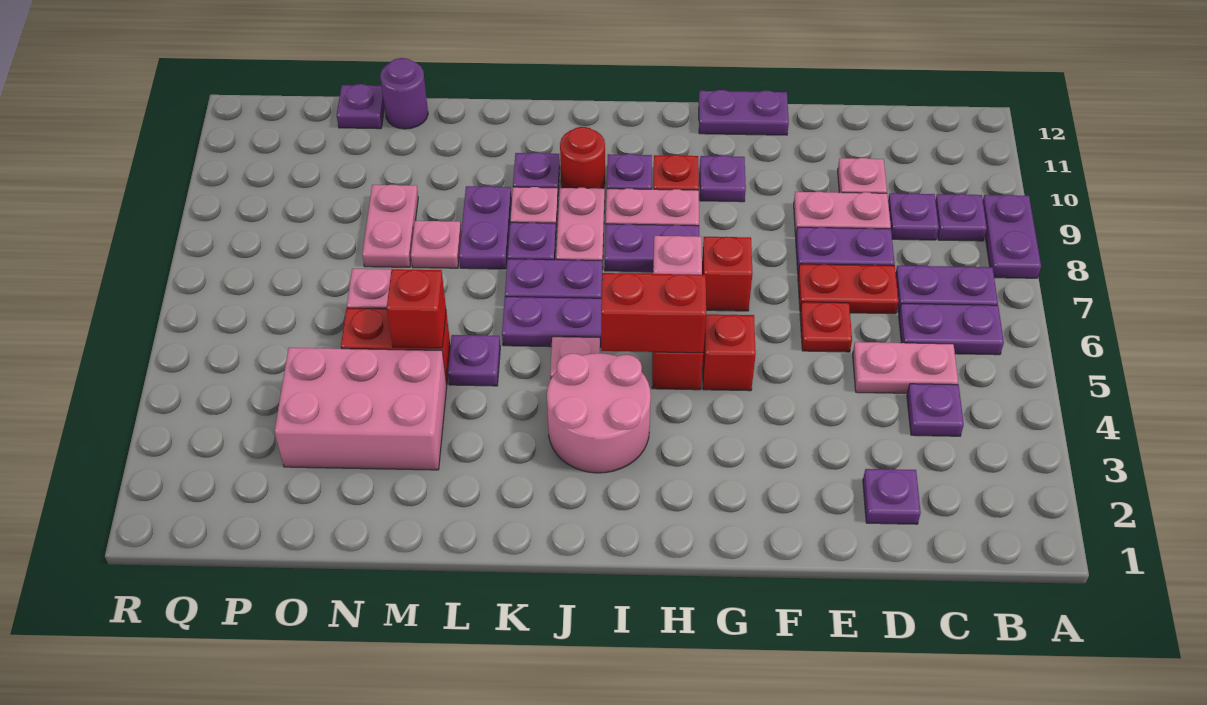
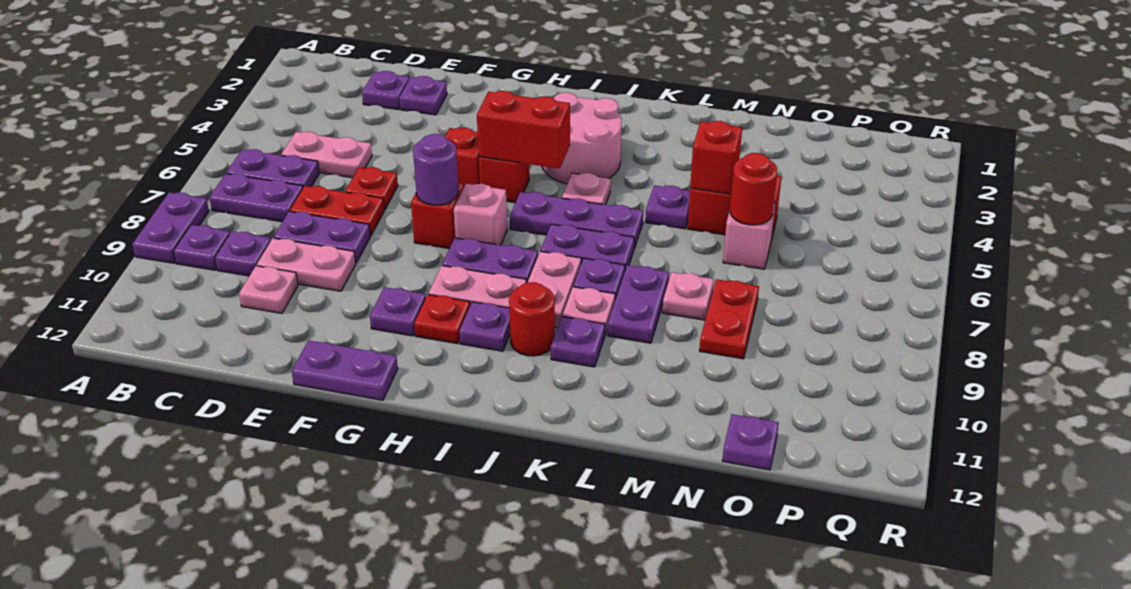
purple 1x1 plate [907,384,964,436] -> purple 1x1 plate moved to [399,76,447,115]
pink 2x3 brick [274,348,447,470] -> none
none -> red 1x1 round brick [730,153,777,225]
pink 1x2 plate [362,185,418,267] -> red 1x2 plate [699,279,759,359]
purple 1x1 round brick [380,58,428,129] -> purple 1x1 round brick moved to [413,134,459,205]

